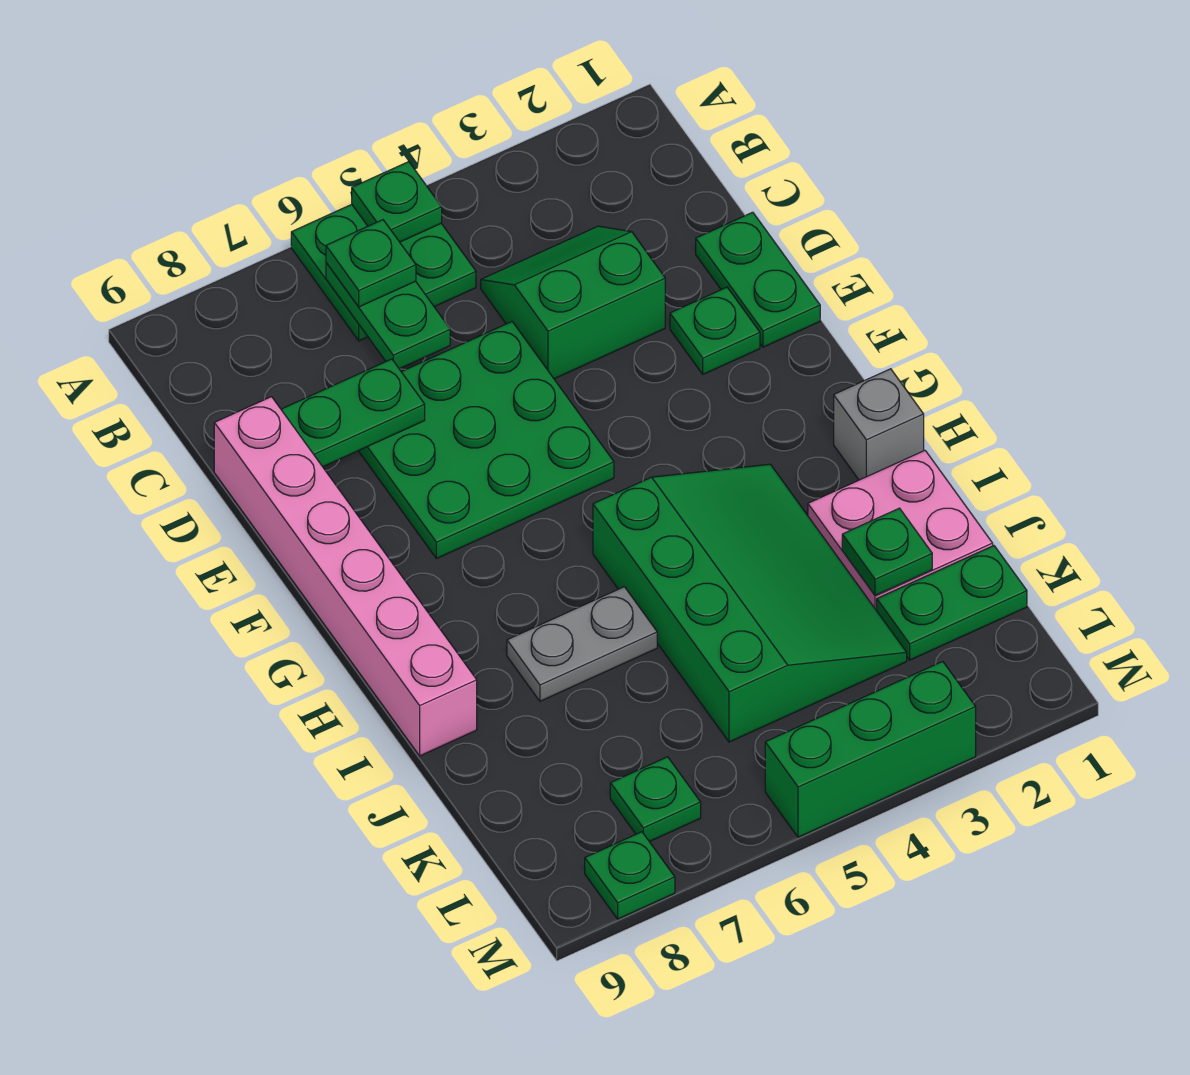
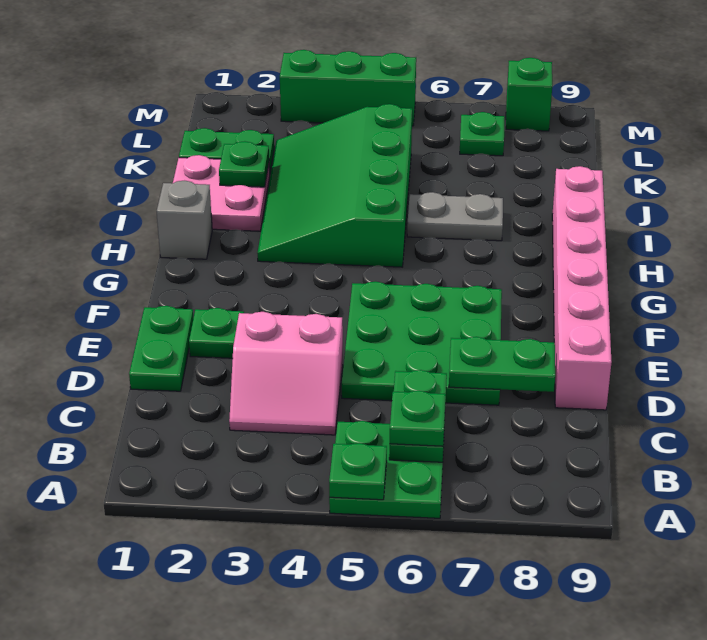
green 2x2 slope [481,226,665,379] -> pink 2x2 slope [229,312,343,435]
green 1x1 plate [585,832,675,919] -> green 1x1 brick [506,58,552,131]

